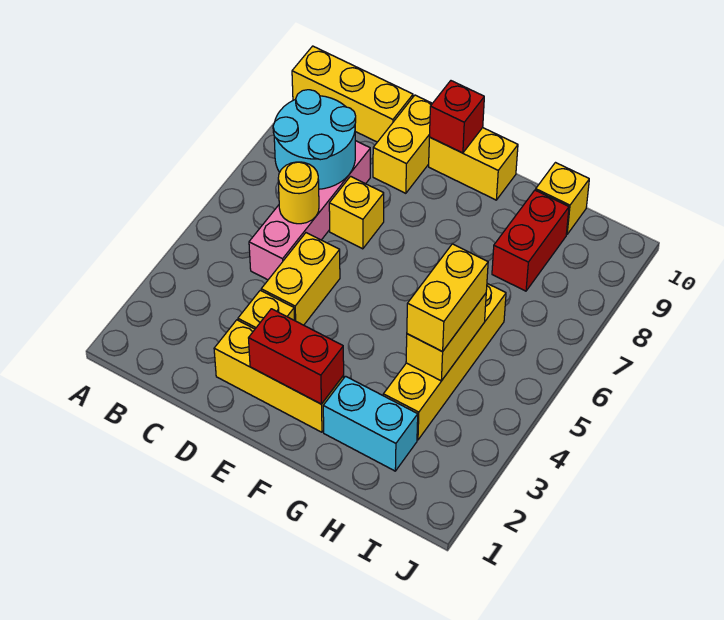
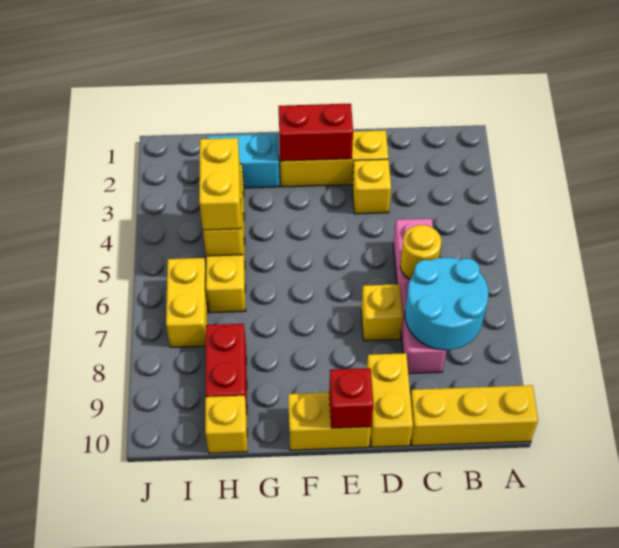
yellow 1x2 brick [261,233,340,325] -> yellow 1x2 brick moved to [166,258,208,347]

